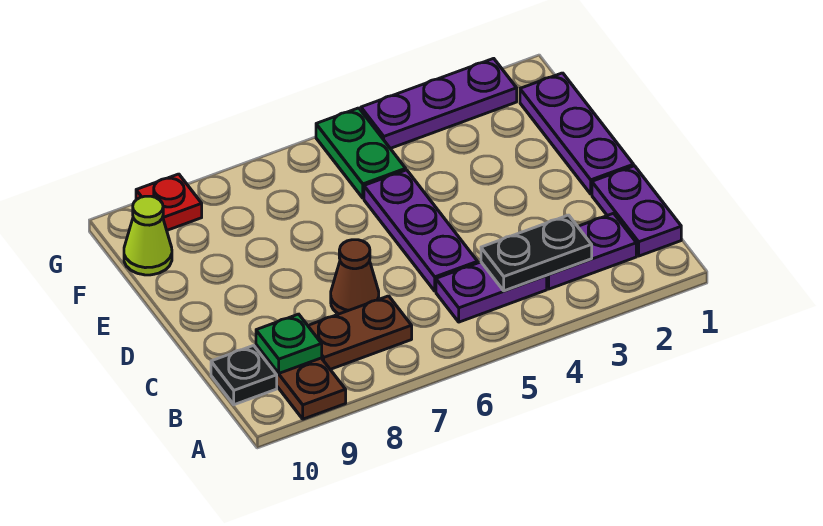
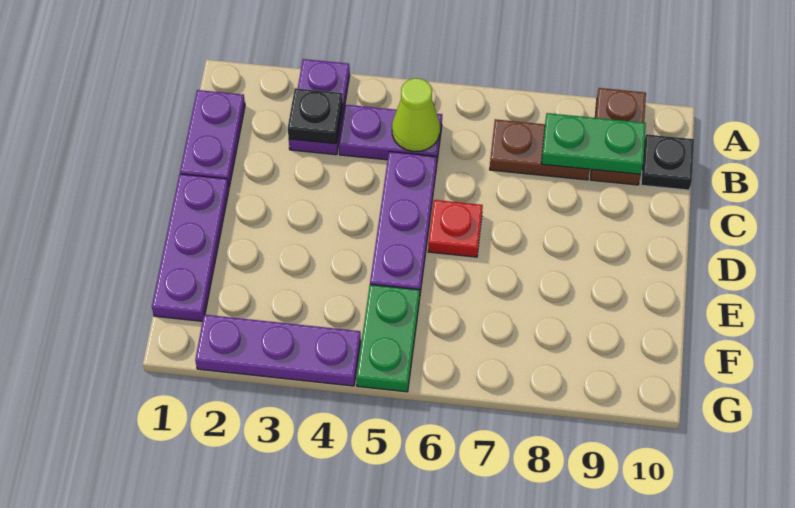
purple 1x2 plate [546,213,636,289] -> purple 1x2 plate turned to [289,59,350,155]
black 1x2 plate [481,215,592,291] -> black 1x1 plate [288,88,343,144]
green 1x1 plate [256,314,322,373] -> green 1x2 plate [541,113,646,174]
brown 1x1 cone [331,240,379,314] -> none
lime 1x1 cone [124,196,172,275] -> lime 1x1 cone moved to [392,78,440,151]
red 1x1 plate [136,174,202,230] -> red 1x1 plate moved to [428,200,483,257]

